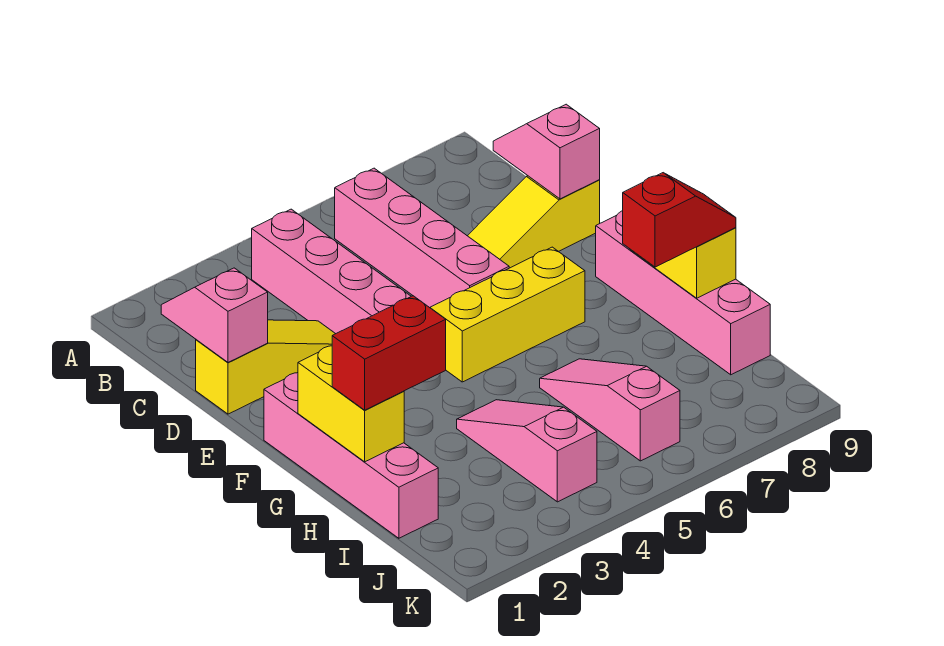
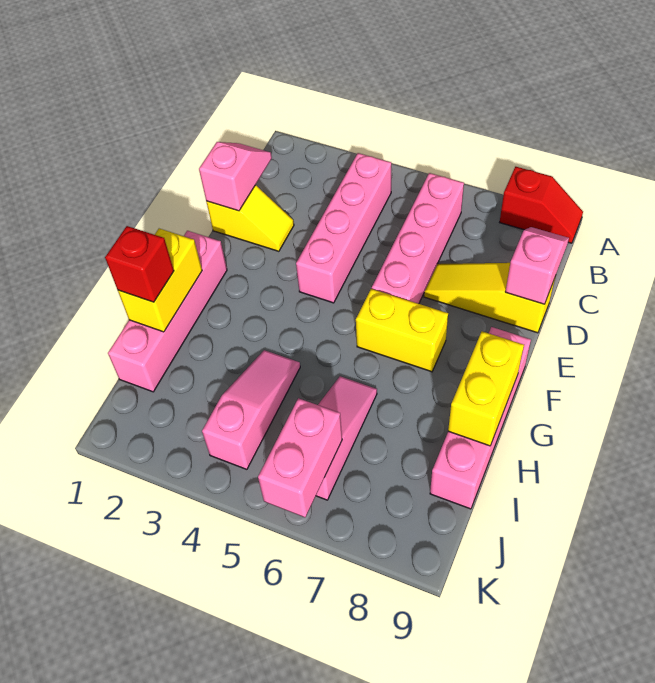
yellow 1x3 slope [196,320,335,414] -> yellow 1x2 slope [206,185,294,251]
yellow 1x3 brick [430,247,585,382] -> yellow 1x2 brick [356,289,448,372]
red 1x2 brick [332,296,446,410] -> red 1x1 brick [105,226,174,302]
red 1x2 slope [623,173,736,267] -> red 1x2 slope moved to [500,167,583,243]
none -> pink 1x2 brick [258,398,342,517]

